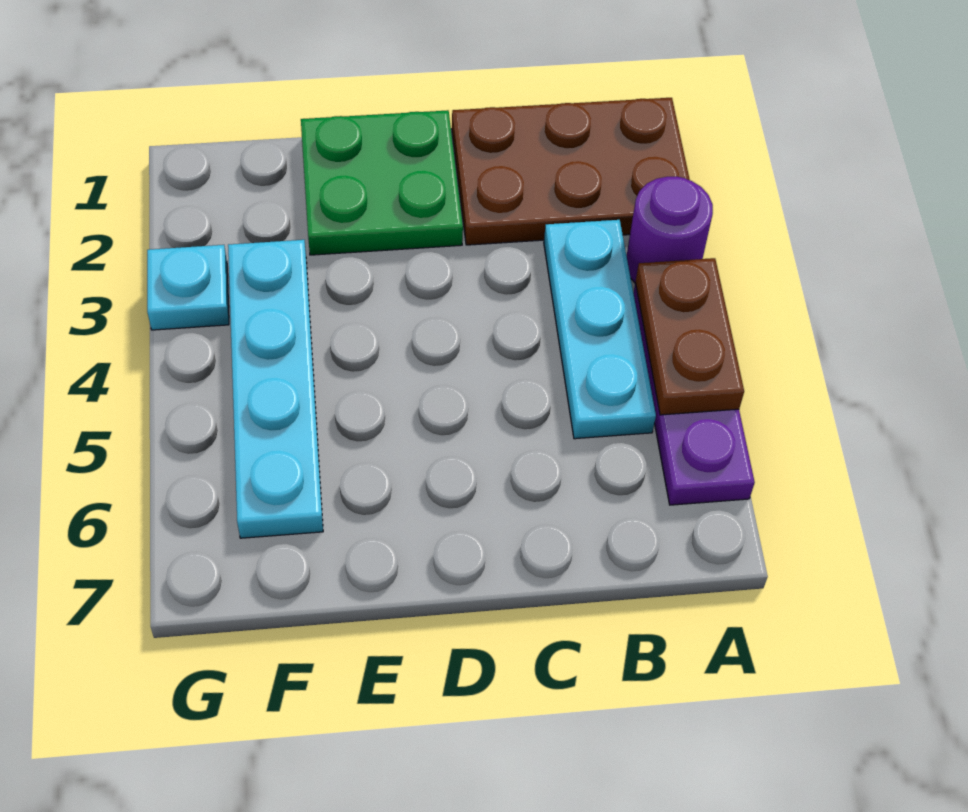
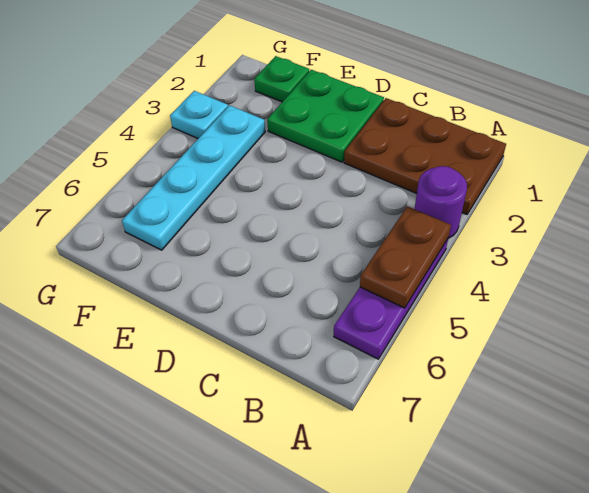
cyan 1x3 plate [544,220,656,439] -> none
none -> green 1x1 plate [254,56,309,102]

